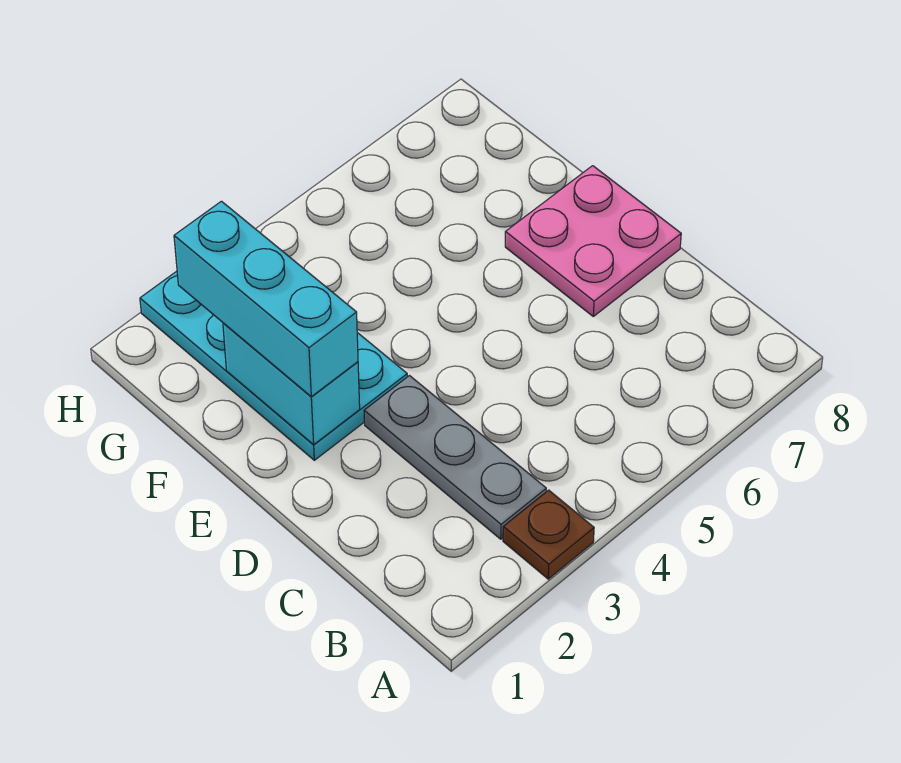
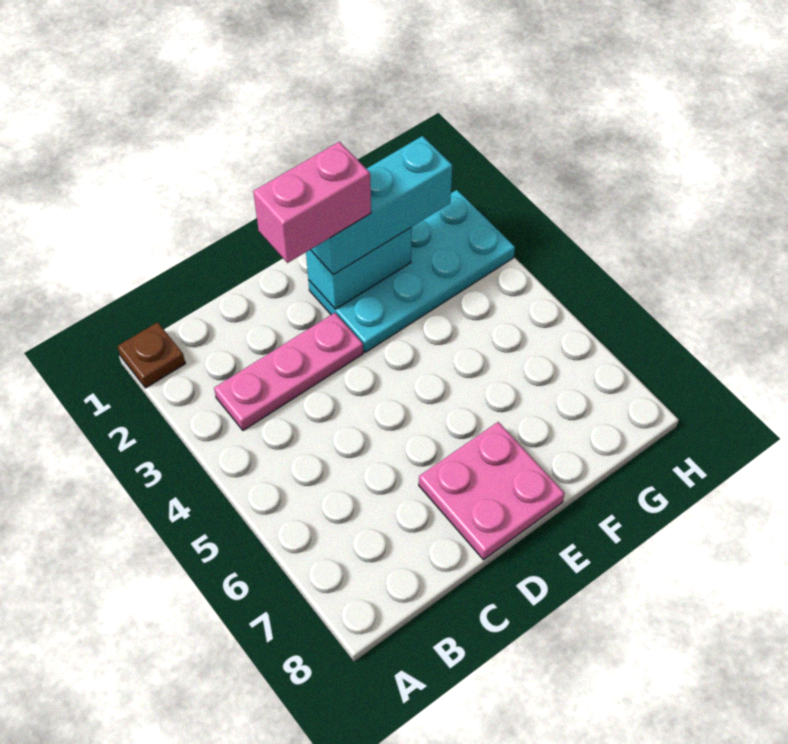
brown 1x1 plate [503,490,594,579] -> brown 1x1 plate moved to [118,322,186,388]
grey 1x3 plate [364,376,546,539] -> pink 1x3 plate [214,313,363,430]
none -> pink 1x2 brick [253,142,371,263]

